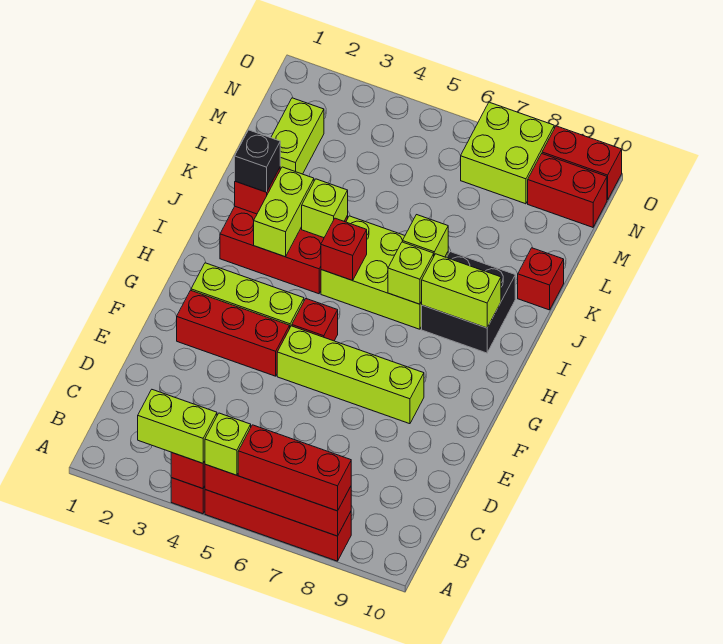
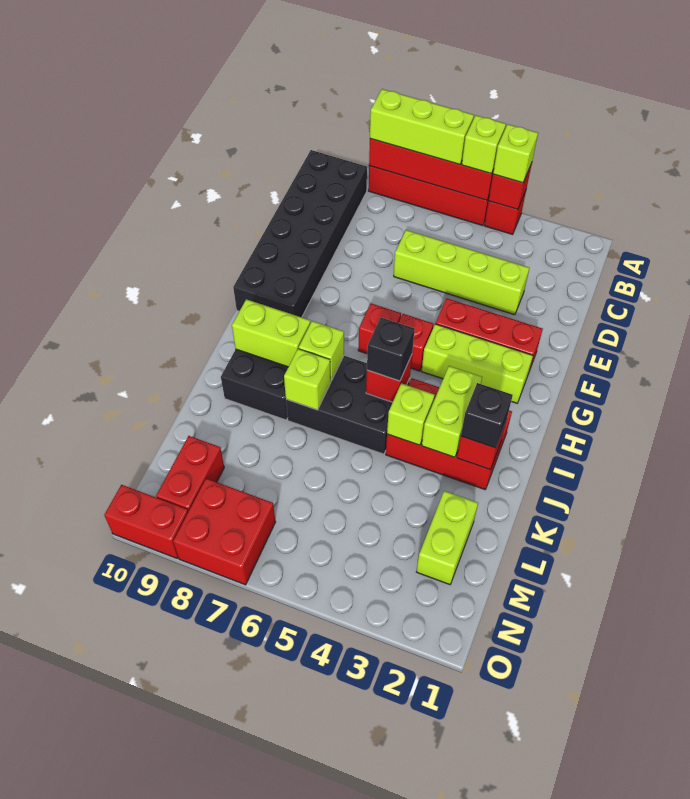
lime 1x2 brick [138,390,217,463] -> lime 1x1 brick [493,124,538,183]
red 1x3 brick [238,425,351,511] -> lime 1x3 brick [370,89,474,164]
none -> black 2x6 brick [233,150,367,317]
lime 1x4 brick [277,326,424,424] -> lime 1x4 brick moved to [394,230,529,315]
lime 2x3 brick [321,216,448,329] -> black 2x3 brick [286,356,410,454]
none -> black 1x1 brick [367,318,414,381]
red 1x1 brick [518,248,564,310] -> red 1x1 brick moved to [358,303,401,354]
lime 2x2 brick [461,102,554,204] -> red 2x2 brick [173,479,276,585]
red 1x2 brick [528,154,607,227] -> red 1x2 brick turned to [156,436,224,511]

